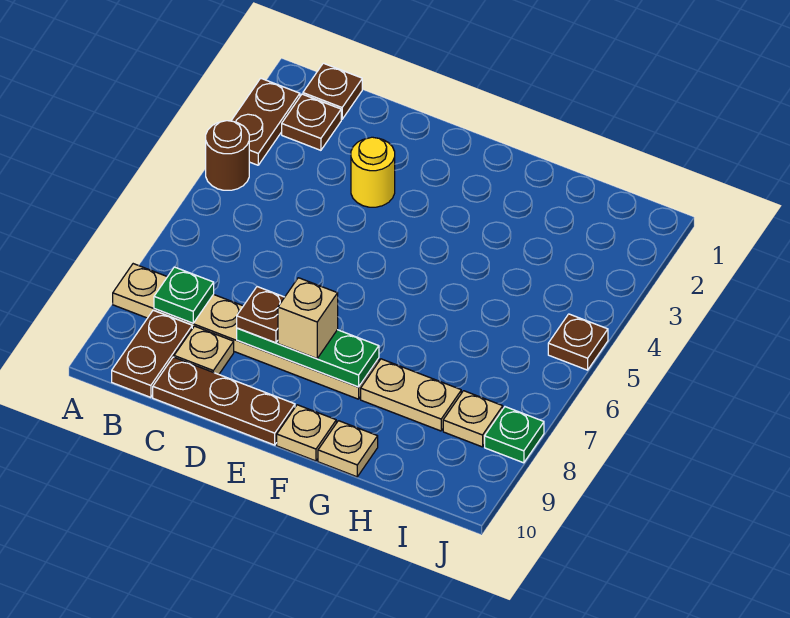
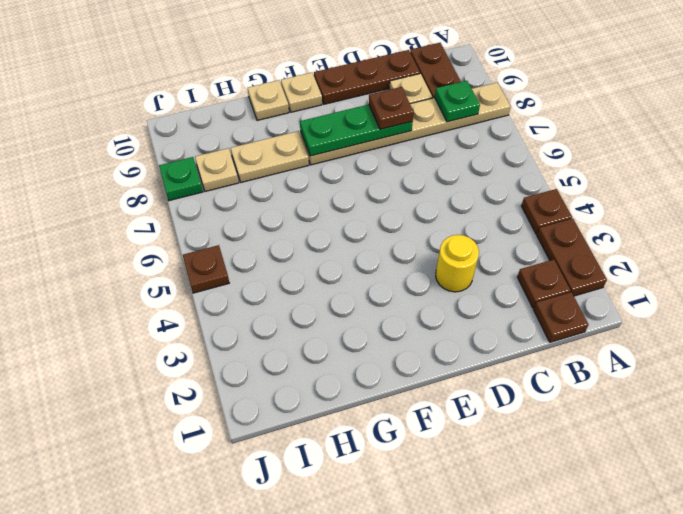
brown 1x1 round brick [206,121,249,190] -> brown 1x1 plate [521,189,572,234]
tan 1x1 brick [278,278,338,358] -> none

